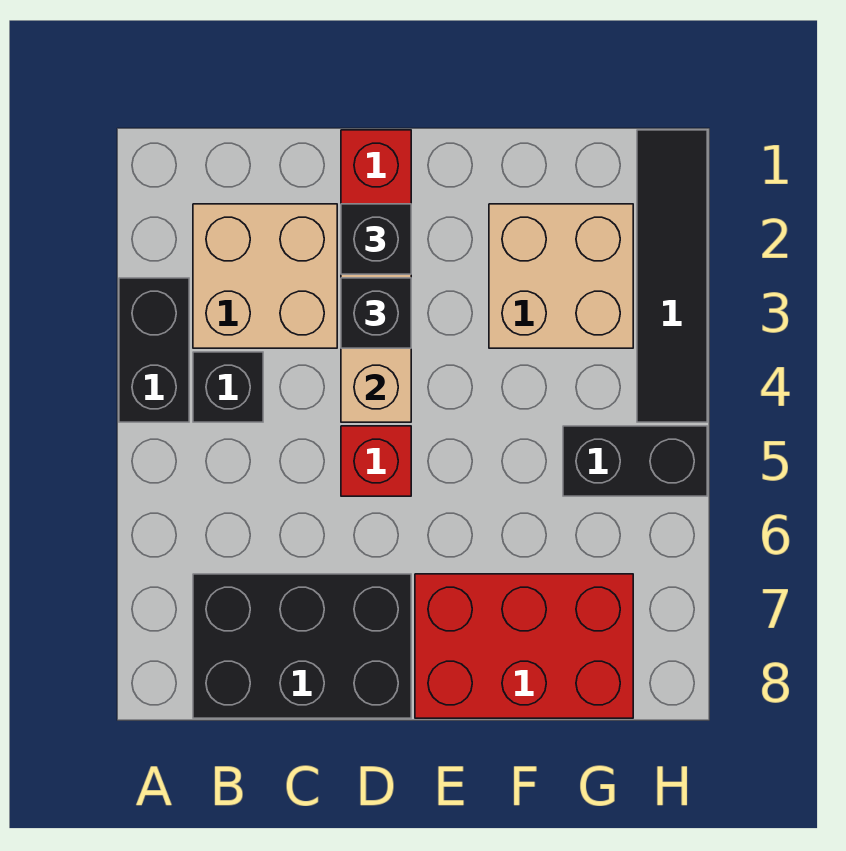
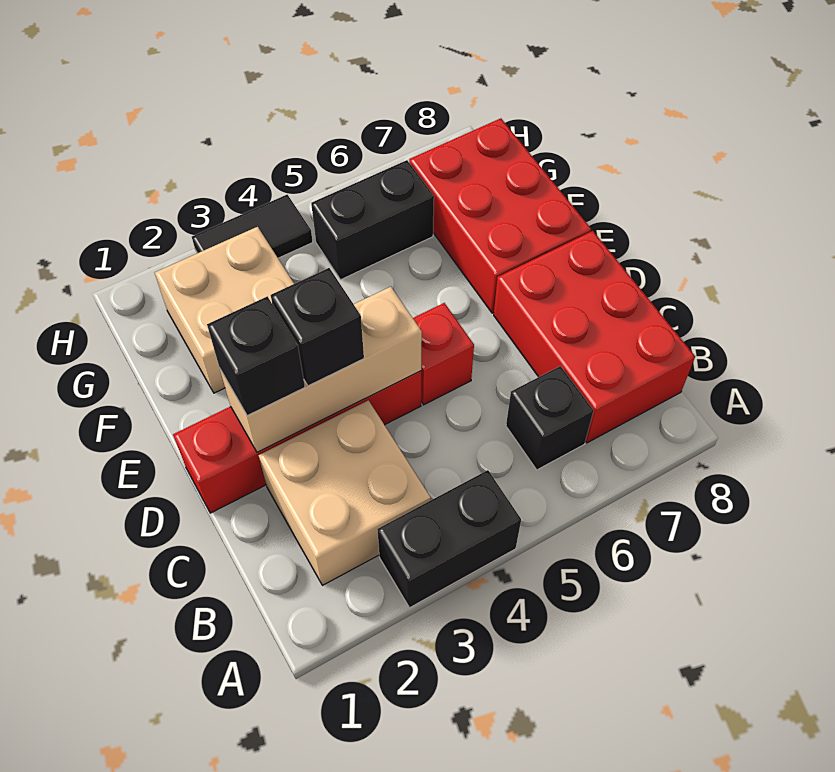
black 1x1 brick [193,352,263,422] -> black 1x1 brick moved to [506,366,594,470]
black 2x3 brick [193,574,411,718] -> red 2x3 brick [494,231,695,443]
black 1x2 brick [563,426,707,496] -> black 1x2 brick turned to [311,160,434,280]
black 1x4 tile [637,130,707,422] -> black 1x2 tile [192,195,313,258]

